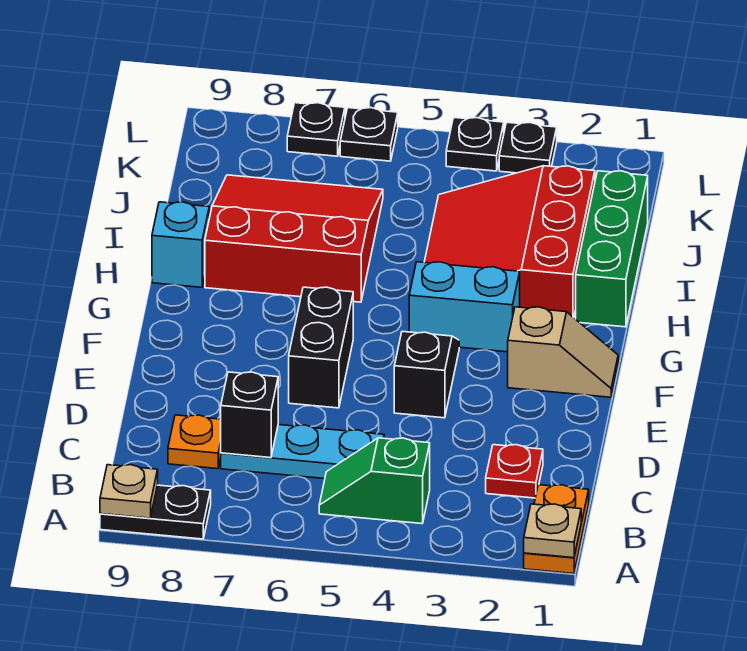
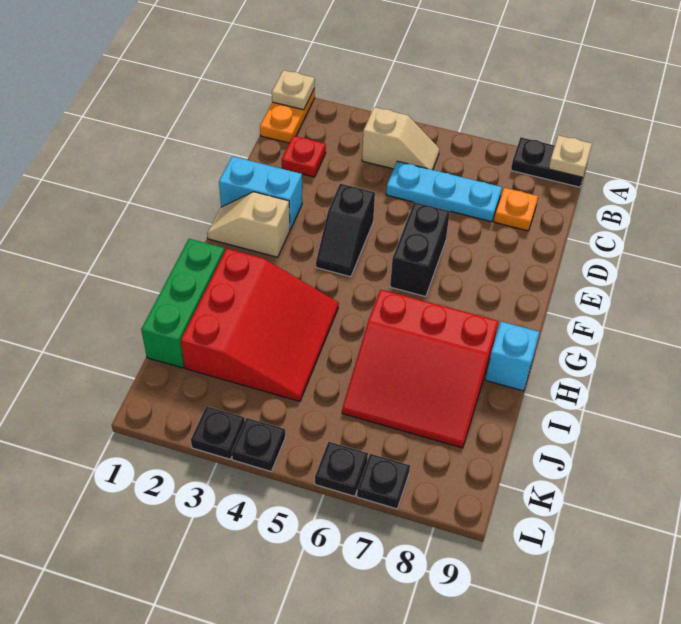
green 1x2 slope [319,438,430,524] -> tan 1x2 slope [362,107,439,170]
black 1x1 brick [221,372,278,458] -> none
cyan 1x2 brick [409,262,520,352] -> cyan 1x2 brick moved to [219,156,302,229]

